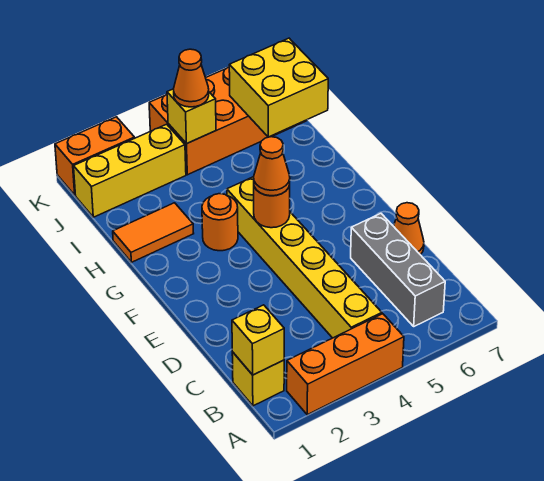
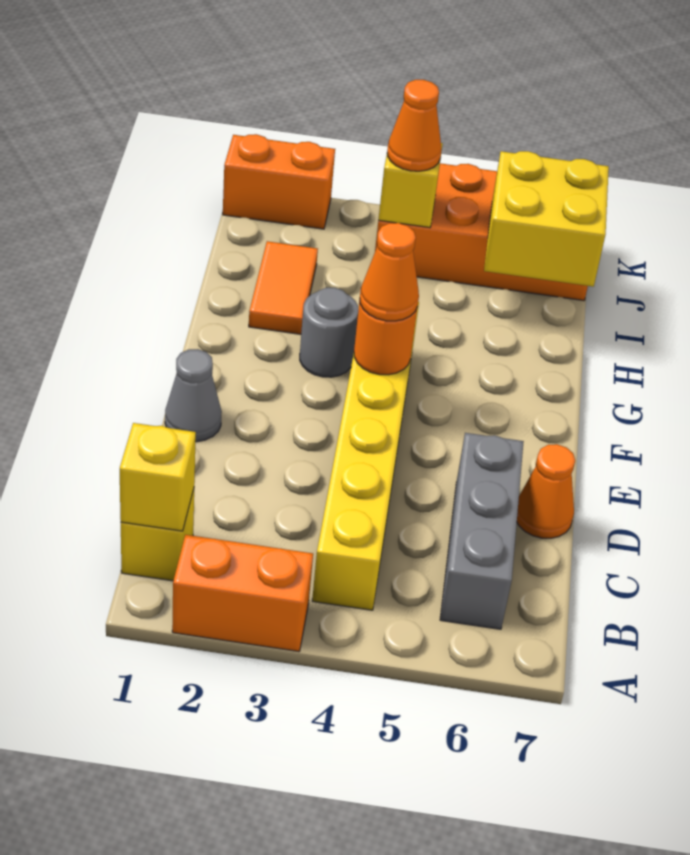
orange 1x3 brick [287,314,404,415] -> orange 1x2 brick [172,535,313,652]
none -> grey 1x1 cone [165,349,222,442]
orange 1x1 round brick [202,194,238,251] -> grey 1x1 round brick [300,288,358,377]
orange 1x2 tile [113,203,194,262] -> orange 1x2 tile turned to [249,241,318,334]
yellow 1x3 brick [74,124,186,217] -> none

